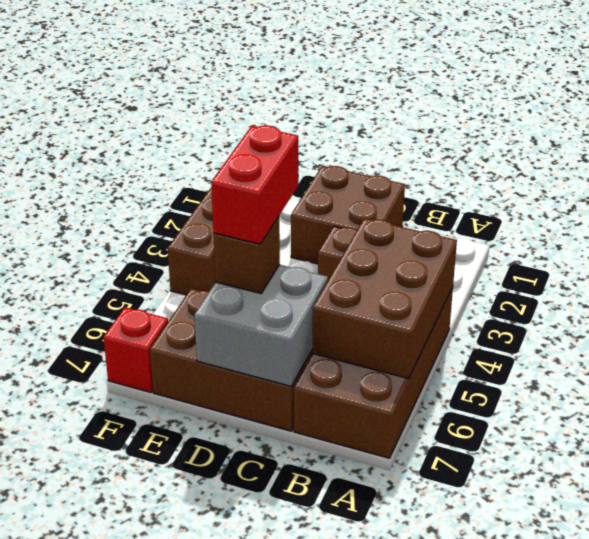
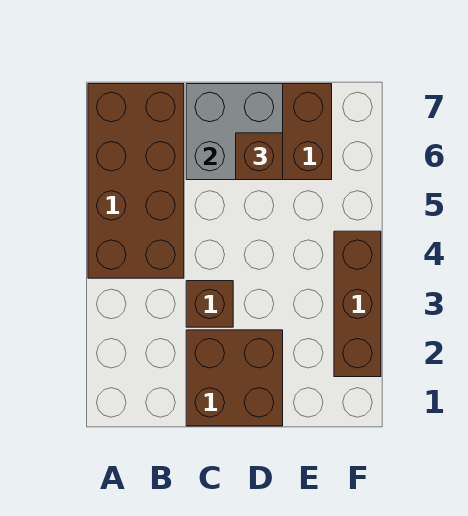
brown 2x3 brick [312,218,457,379] -> none
red 1x2 brick [211,126,298,244] -> none
red 1x1 brick [104,307,168,392] -> none

